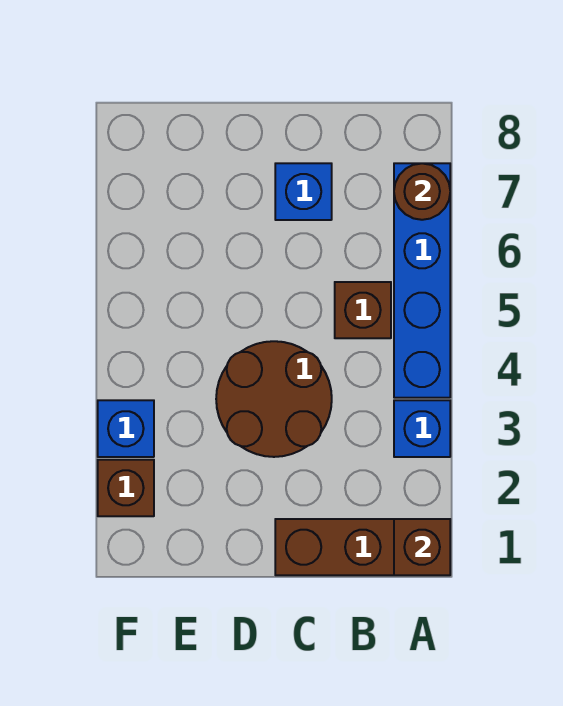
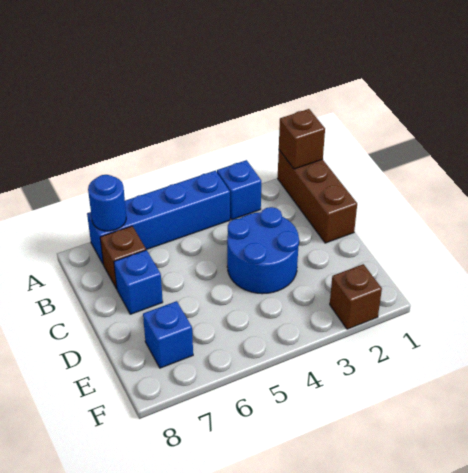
brown 1x1 round brick [394,163,450,220] -> blue 1x1 round brick [88,175,126,231]
brown 1x1 brick [335,282,391,338] -> brown 1x1 brick moved to [100,226,146,289]
brown 2x2 round brick [216,341,332,457] -> blue 2x2 round brick [227,207,299,294]
blue 1x1 brick [98,400,154,457] -> blue 1x1 brick moved to [143,301,193,368]

